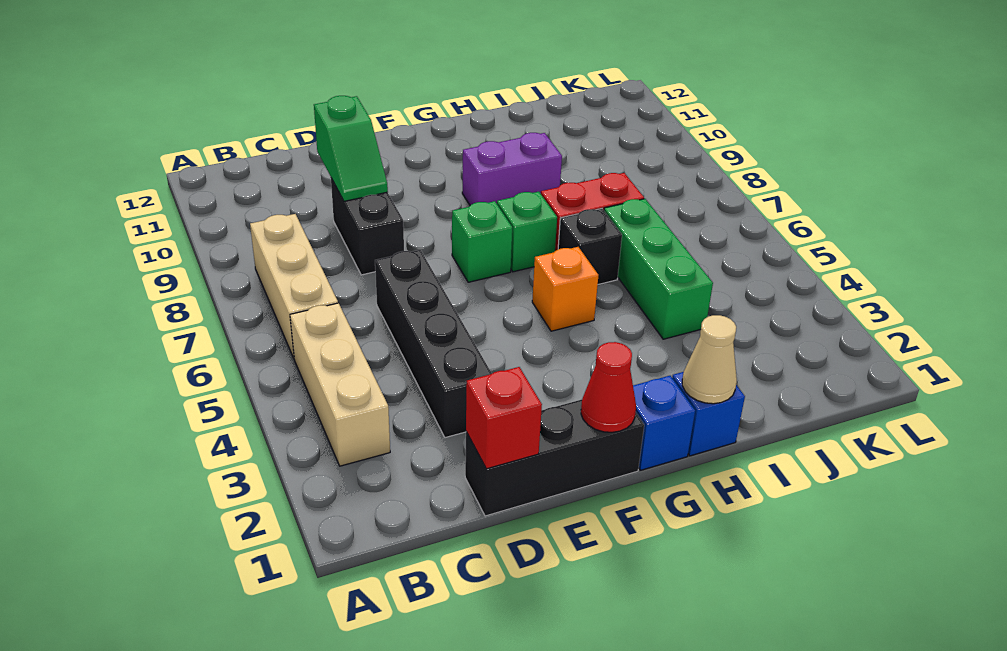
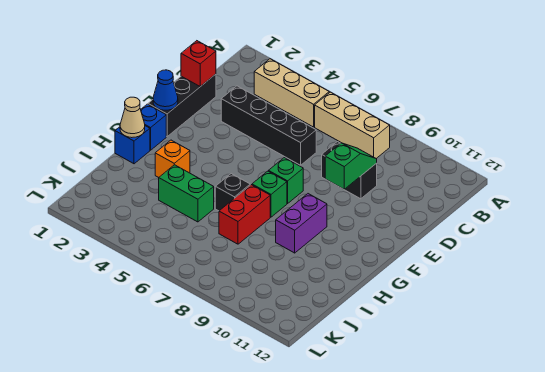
green 1x2 slope [314,96,388,201] -> green 1x2 slope turned to [325,143,377,189]
red 1x1 cone [581,342,636,432] -> blue 1x1 cone [153,70,178,110]
orange 1x1 brick [532,247,598,331] -> orange 1x1 brick moved to [155,140,190,177]
green 1x3 brick [604,199,713,339] -> green 1x2 brick [159,165,214,222]

